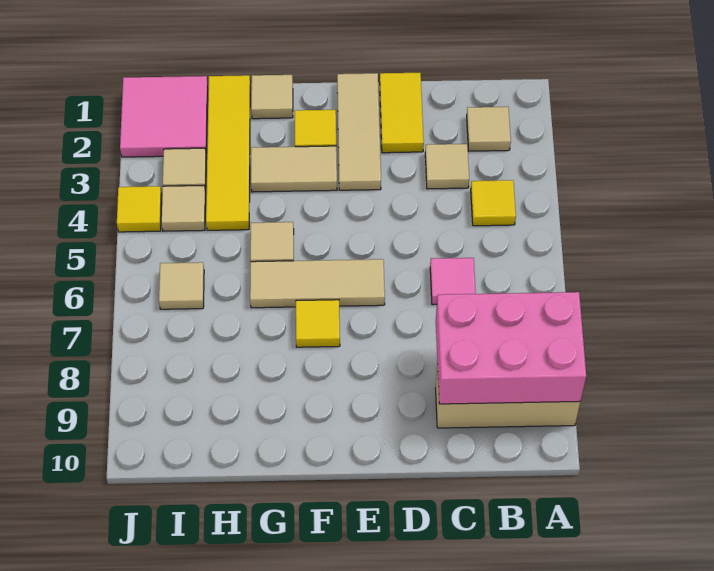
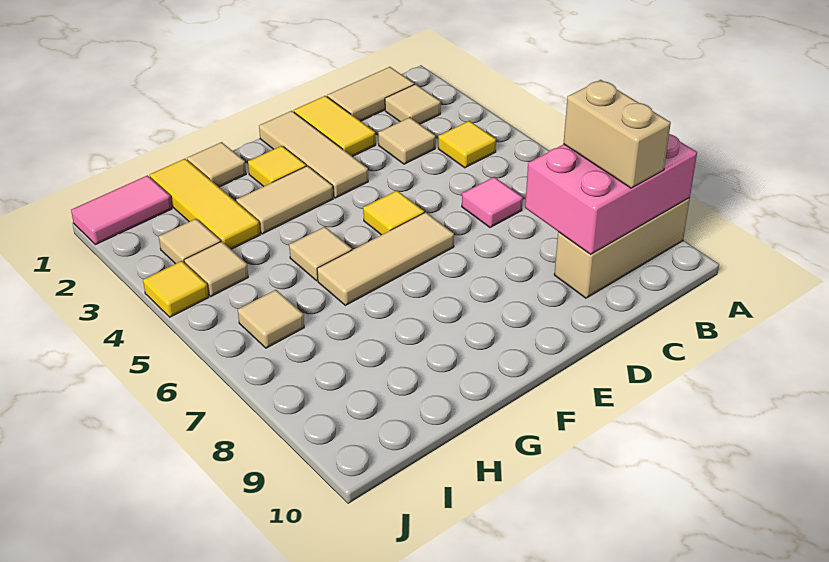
none -> tan 1x2 tile [327,67,414,121]
none -> tan 1x2 brick [563,80,671,188]
yellow 1x1 tile [296,300,340,347] -> yellow 1x1 tile moved to [363,191,424,235]
yellow 1x4 tile [206,75,250,230] -> yellow 1x3 tile [149,159,260,249]
pink 2x2 tile [120,76,208,157] -> pink 1x2 tile [71,175,172,245]

